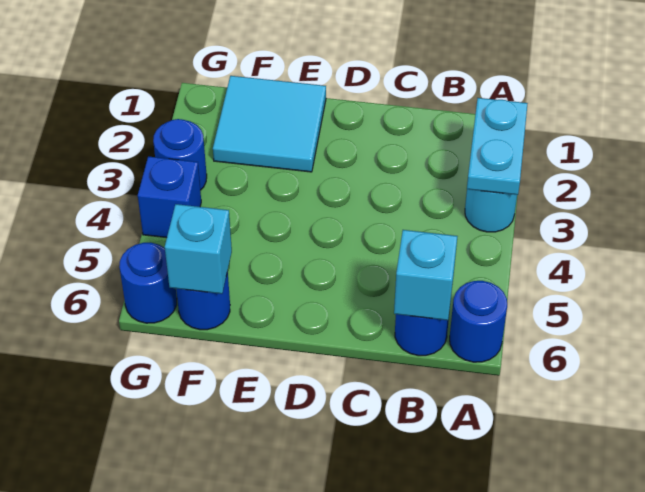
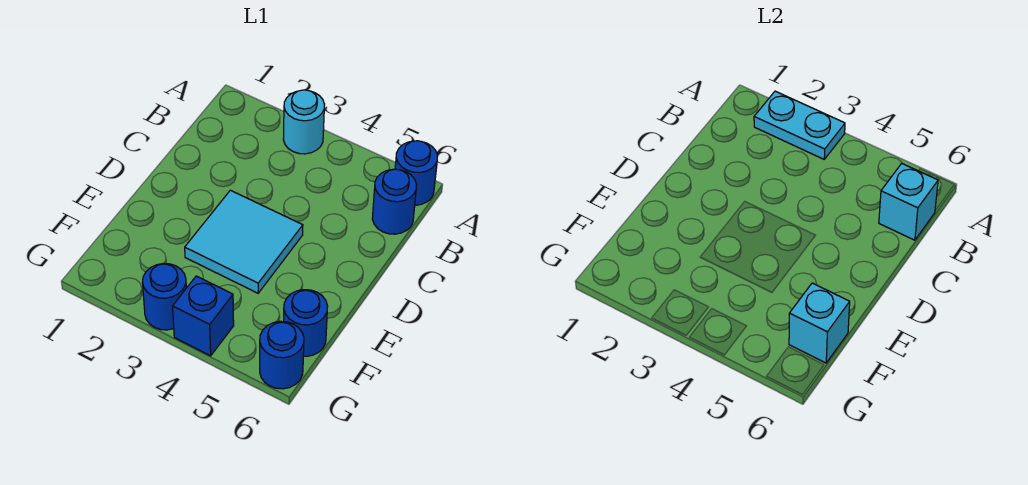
cyan 2x2 tile [213,76,326,172] -> cyan 2x2 tile moved to [185,190,303,293]

